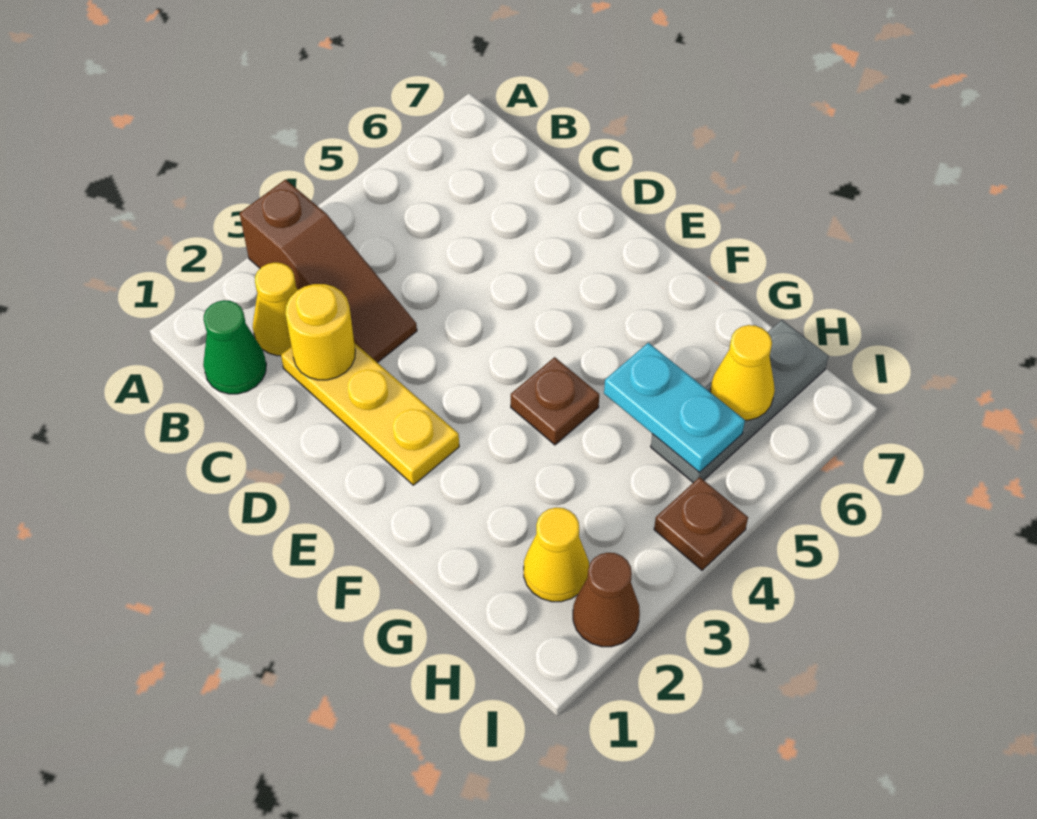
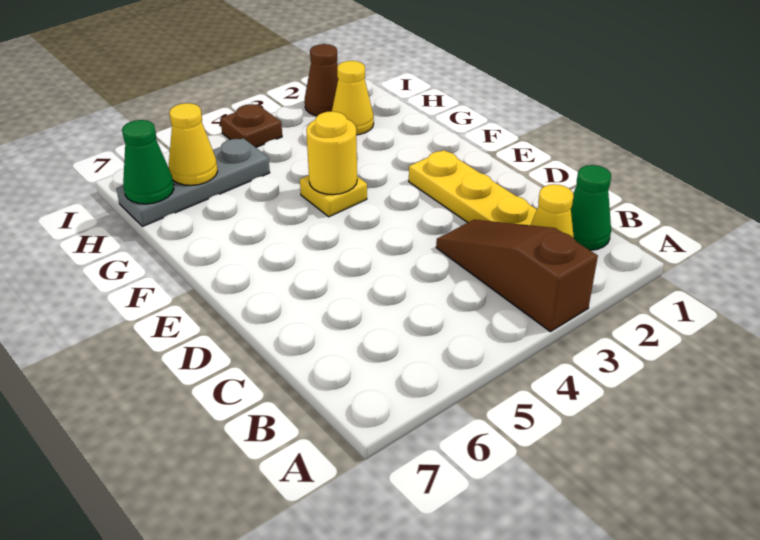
yellow 1x1 round brick [285,284,355,380] -> yellow 1x1 round brick moved to [306,111,357,195]
brown 1x1 plate [511,357,599,445] -> yellow 1x1 plate [300,175,367,217]
cyan 1x2 plate [604,343,745,473] -> none
none -> green 1x1 cone [122,120,174,204]

